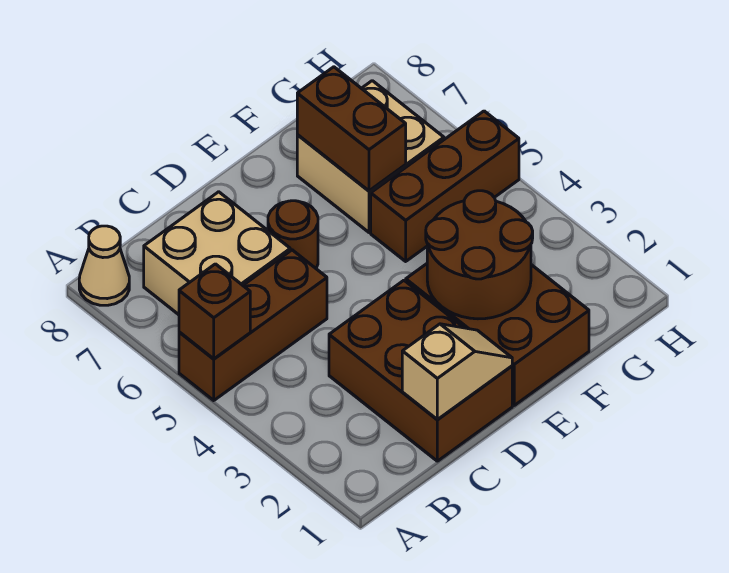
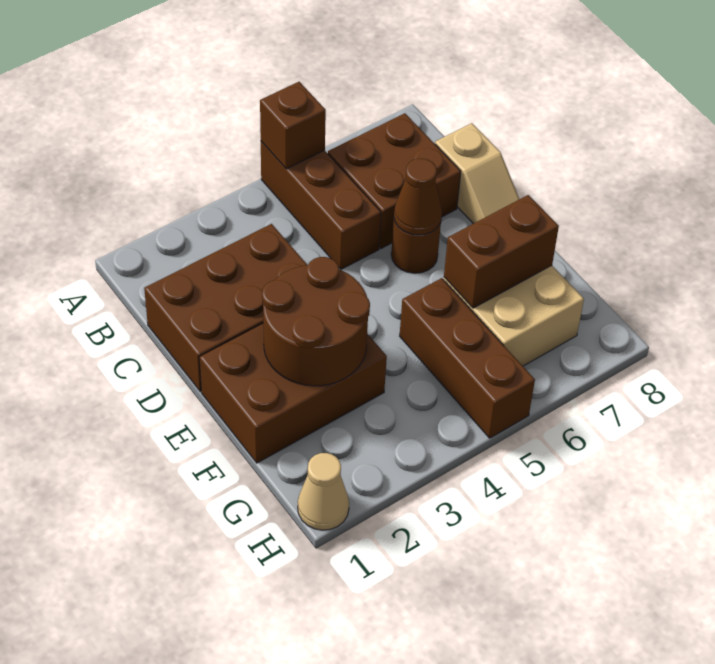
tan 1x1 cone [79,226,129,305] -> tan 1x1 cone moved to [298,453,349,530]
tan 2x2 brick [144,192,290,315] -> brown 2x2 brick [328,113,461,249]
tan 1x2 slope [402,324,512,419] -> tan 1x2 slope moved to [435,123,519,224]
none -> brown 1x1 cone [394,159,442,235]

